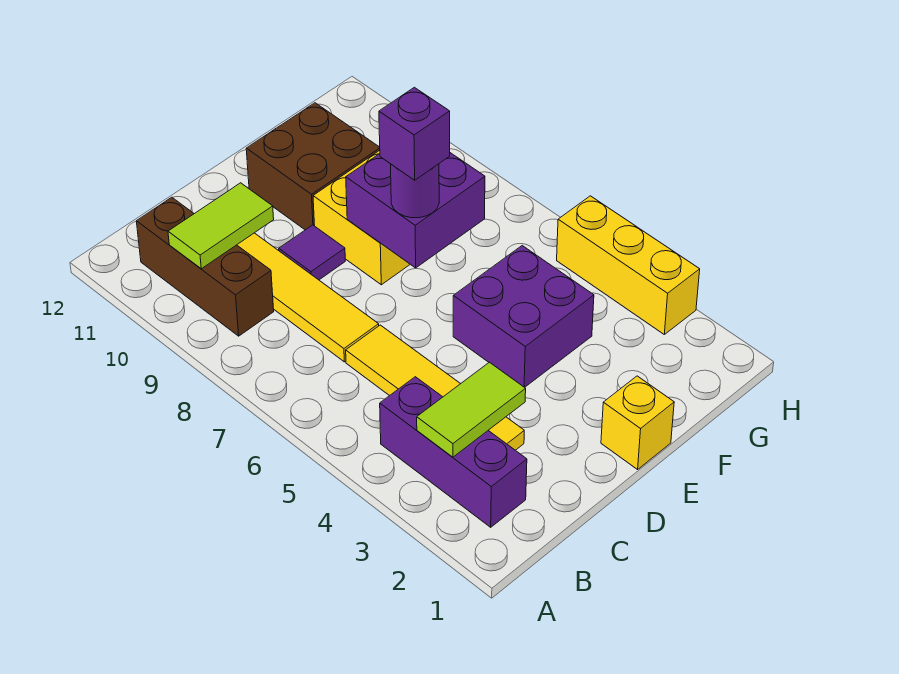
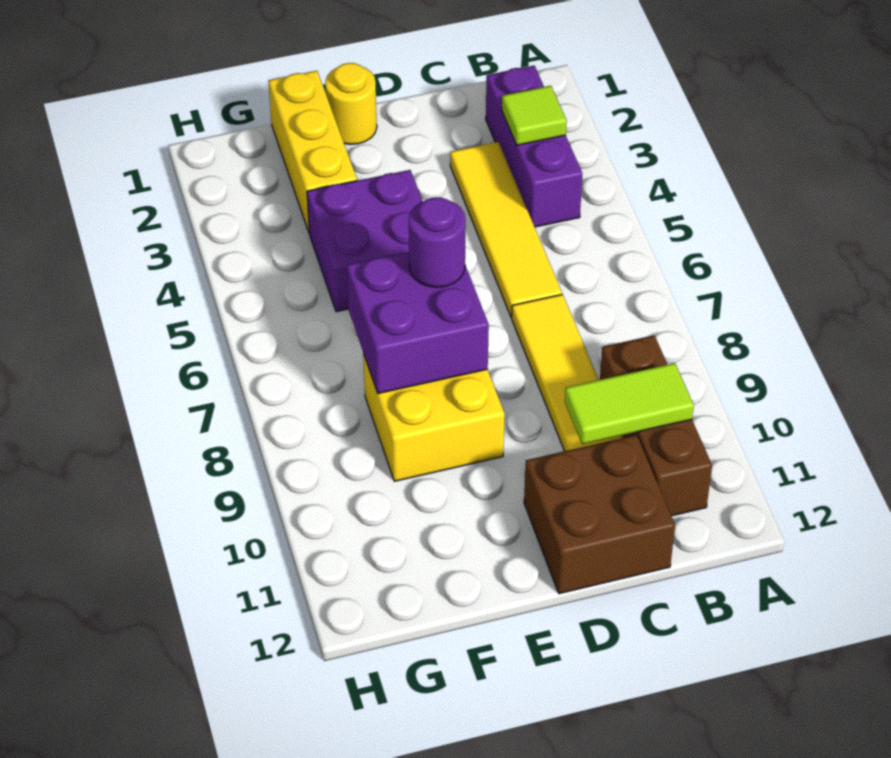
lime 1x2 tile [417,362,526,457] -> lime 1x1 tile [502,86,567,145]
purple 1x1 tile [279,225,345,280] -> none
yellow 1x1 brick [601,376,674,469] -> yellow 1x1 round brick [325,63,377,145]
purple 1x1 brick [379,87,450,180] -> none
brown 2x2 brick [246,103,380,230] -> brown 2x2 brick moved to [524,435,675,594]
yellow 1x3 brick [557,196,700,334] -> yellow 1x3 brick moved to [268,71,357,232]

